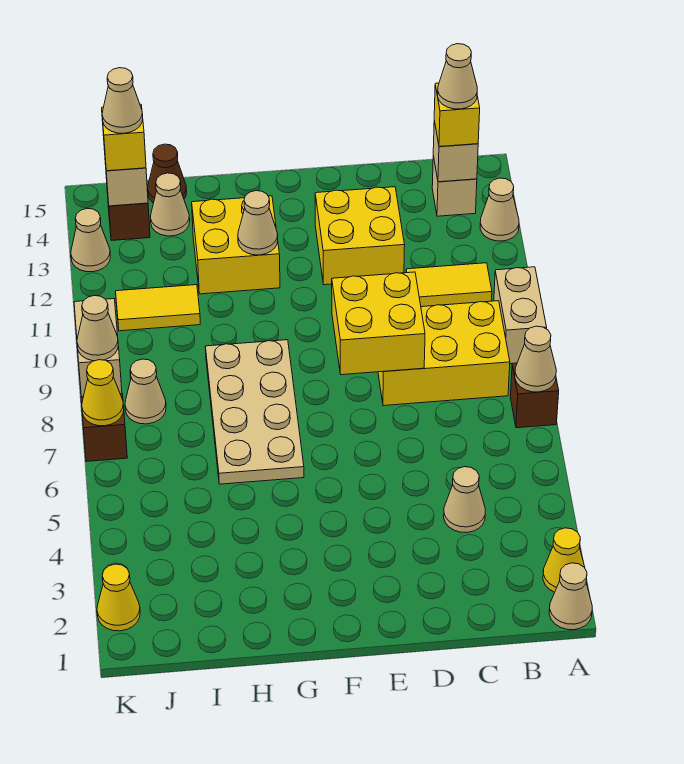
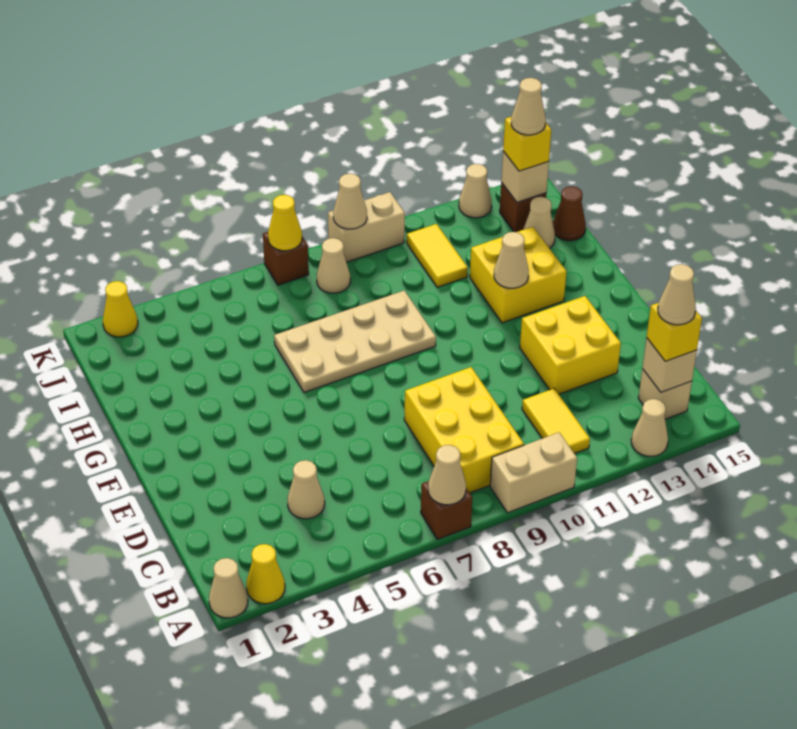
yellow 2x2 brick [332,272,425,375] -> none

